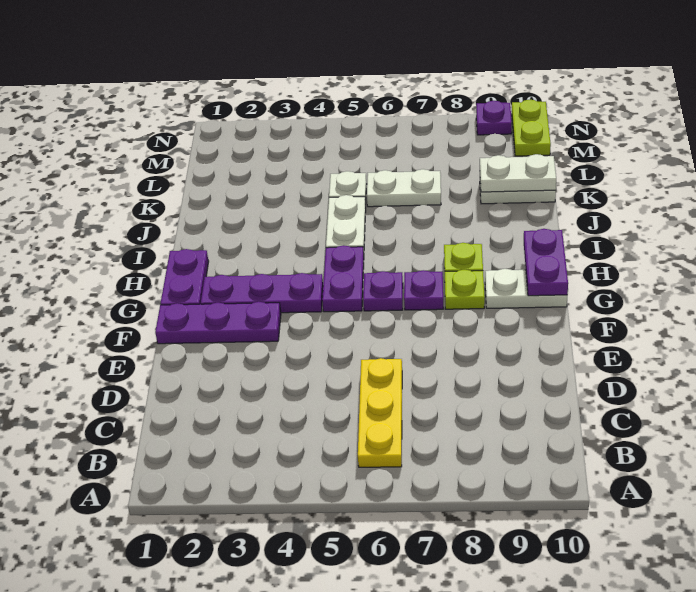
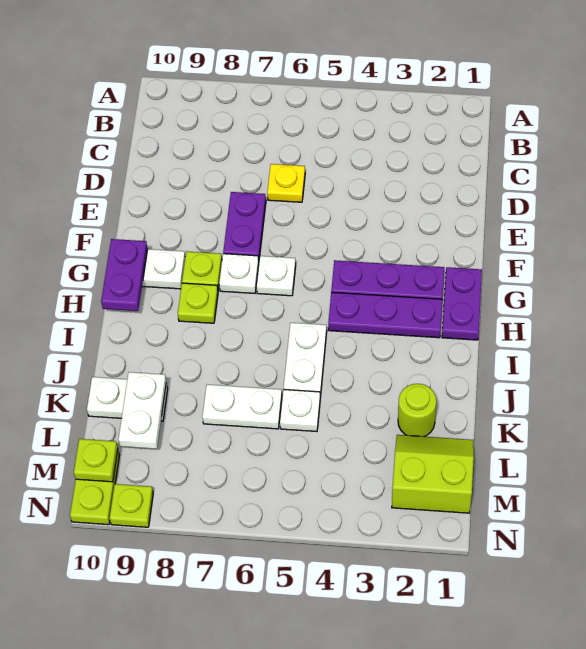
yellow 1x3 plate [358,358,402,467] -> yellow 1x1 plate [267,164,305,202]
purple 1x3 plate [155,302,281,344] -> purple 1x3 plate moved to [328,292,442,338]
purple 1x2 plate [322,245,364,312] -> purple 1x2 plate moved to [223,192,266,259]
purple 1x1 plate [363,271,403,311] -> white 1x1 plate [256,256,296,296]
purple 1x1 plate [404,270,443,310] -> white 1x1 plate [219,254,259,293]
none -> lime 1x1 round brick [398,384,436,437]
white 1x2 plate [480,154,556,192] -> white 1x2 plate turned to [118,372,166,449]
none -> lime 2x2 slope [392,435,474,513]
none -> lime 1x1 plate [74,439,118,482]
purple 1x1 plate [476,101,512,135] -> lime 1x1 plate [110,484,153,527]

